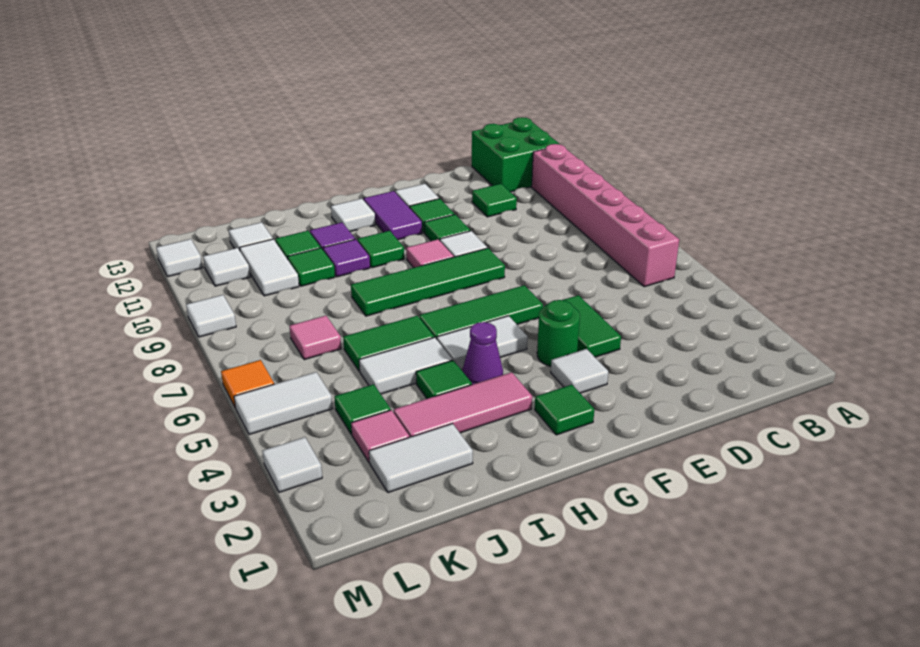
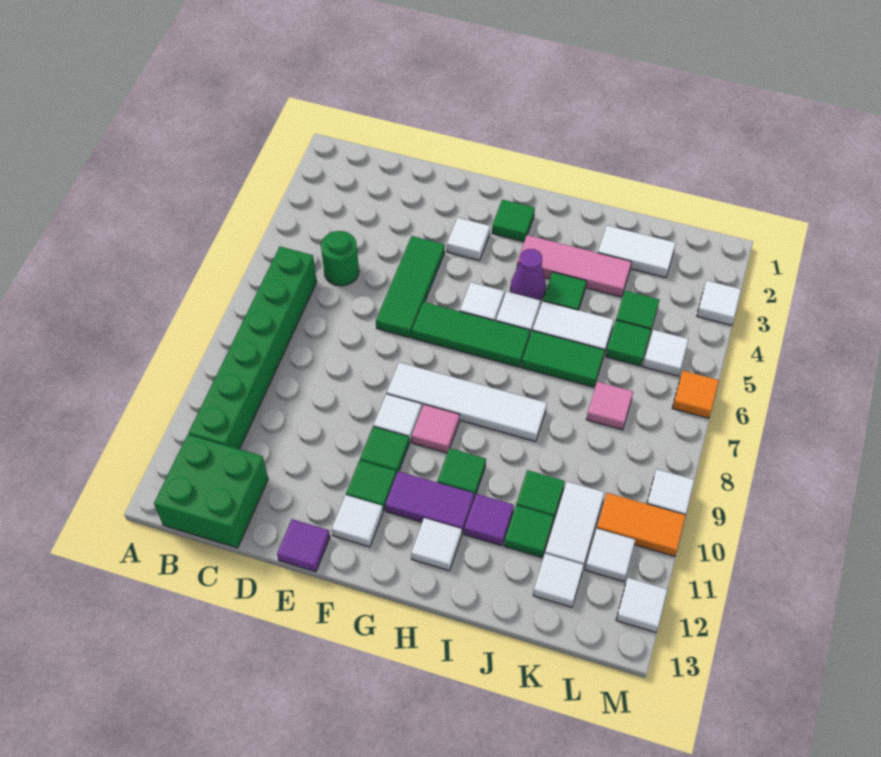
pink 1x6 brick [532,144,679,287] -> green 1x6 brick [189,247,317,449]
green 1x1 tile [472,184,517,217] -> green 1x1 tile moved to [606,320,651,366]
green 1x2 tile [547,295,621,357] -> green 1x3 tile [376,236,445,338]
green 1x1 round brick [537,300,580,366] -> green 1x1 round brick moved to [321,231,359,286]
green 1x4 tile [351,248,505,316] -> white 1x4 tile [387,362,547,442]
purple 1x2 tile [364,191,422,240] -> purple 1x2 tile turned to [385,471,474,533]
purple 1x1 tile [323,239,370,277] -> purple 1x1 tile moved to [277,519,330,572]
pink 1x1 tile [351,410,410,463] -> none
white 1x2 tile [234,372,333,434] -> white 1x1 tile [643,330,689,376]
none -> orange 1x2 tile [597,493,686,556]

